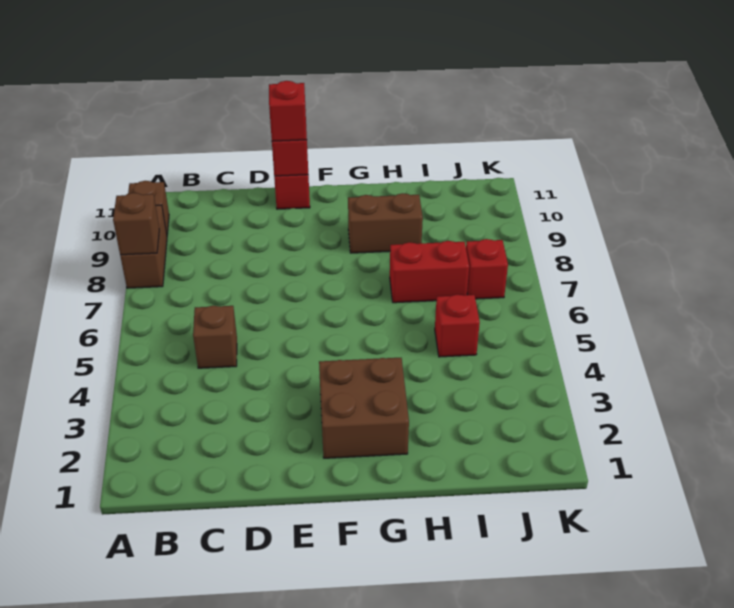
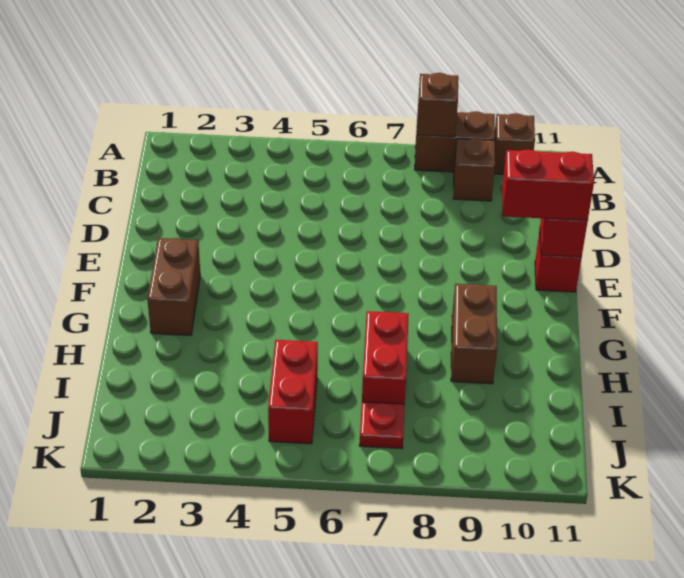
brown 1x1 brick [193,306,237,368] -> brown 1x1 brick moved to [453,138,495,201]
red 1x1 brick [269,81,307,141] -> red 1x2 brick [502,149,594,221]
brown 2x2 brick [319,358,409,458] -> brown 1x2 brick [148,238,200,335]
red 1x1 brick [435,295,480,357] -> red 1x2 brick [268,340,318,444]
red 1x1 brick [466,239,508,299] -> red 1x1 plate [359,402,405,448]

